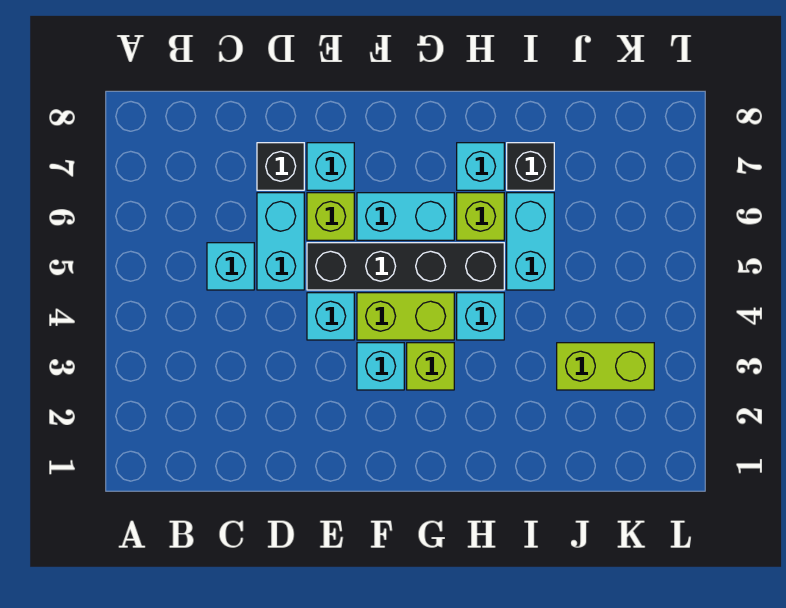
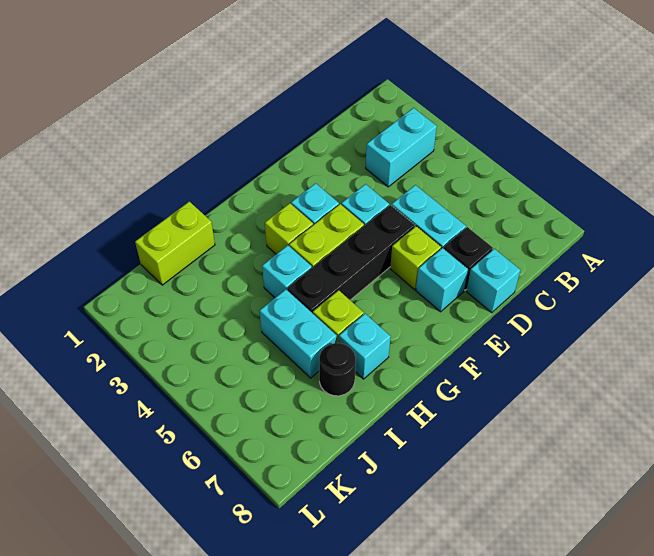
cyan 1x1 brick [207,243,254,290] -> cyan 1x1 brick moved to [466,249,520,313]
cyan 1x2 brick [357,193,454,240] -> cyan 1x2 brick moved to [366,108,437,187]
black 1x1 brick [507,143,554,190] -> black 1x1 round brick [319,343,356,396]
lime 1x2 brick [557,343,654,390] -> lime 1x2 brick moved to [135,202,215,285]

